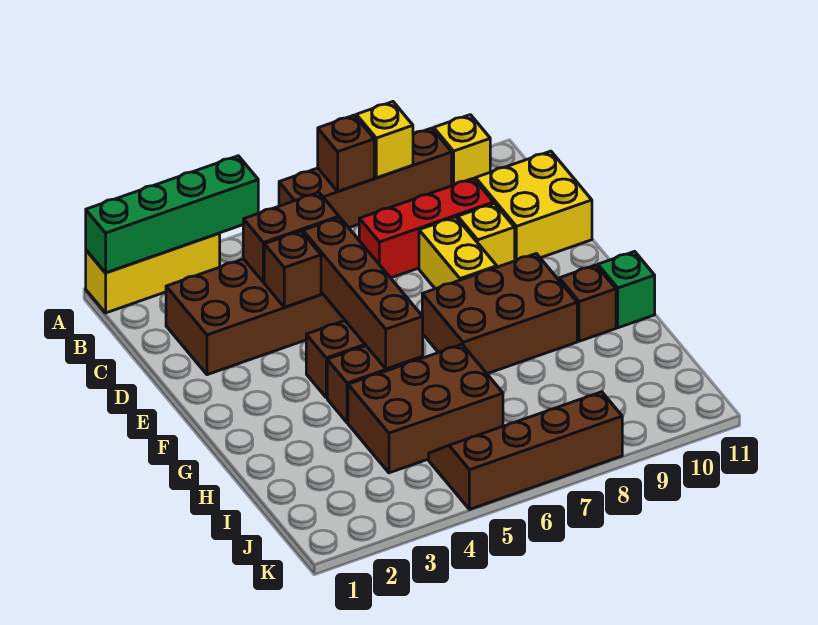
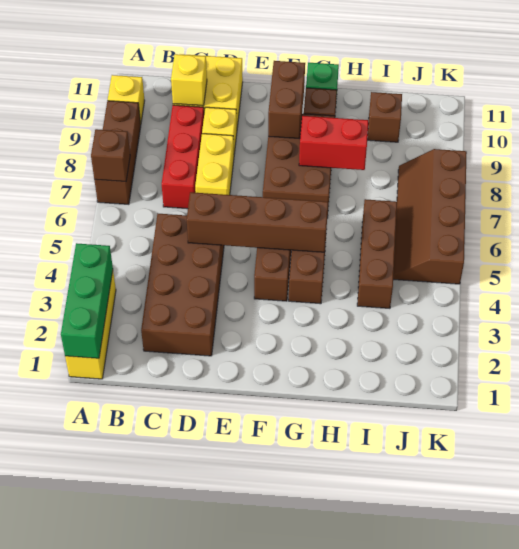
green 1x4 brick [86,156,258,273] -> green 1x3 brick [61,243,113,358]
brown 1x4 brick [279,128,452,228] -> brown 1x3 brick [94,101,141,204]
yellow 1x1 brick [356,102,413,178] -> yellow 1x1 brick moved to [171,54,207,106]
brown 1x2 brick [243,192,339,282] -> brown 1x2 brick moved to [268,61,305,139]
brown 1x1 brick [264,231,321,307] -> brown 1x1 brick moved to [367,92,402,142]
yellow 1x2 brick [419,217,497,289] -> yellow 1x2 brick turned to [195,134,234,195]
none -> red 1x2 brick [299,116,368,170]
brown 2x3 brick [348,345,503,473] -> brown 1x3 brick [357,199,397,308]

